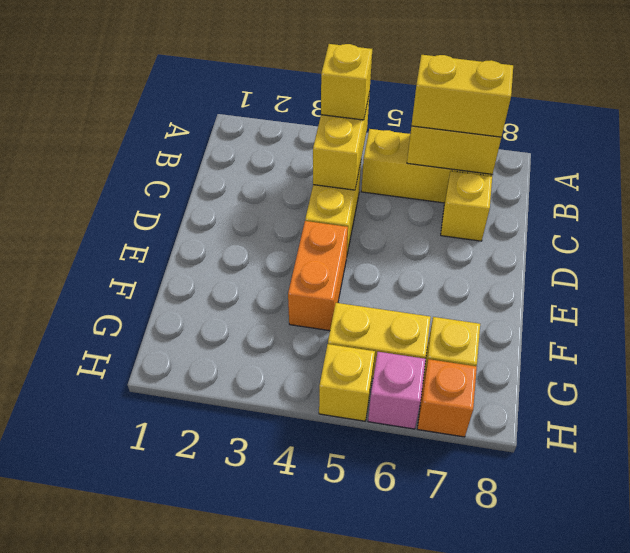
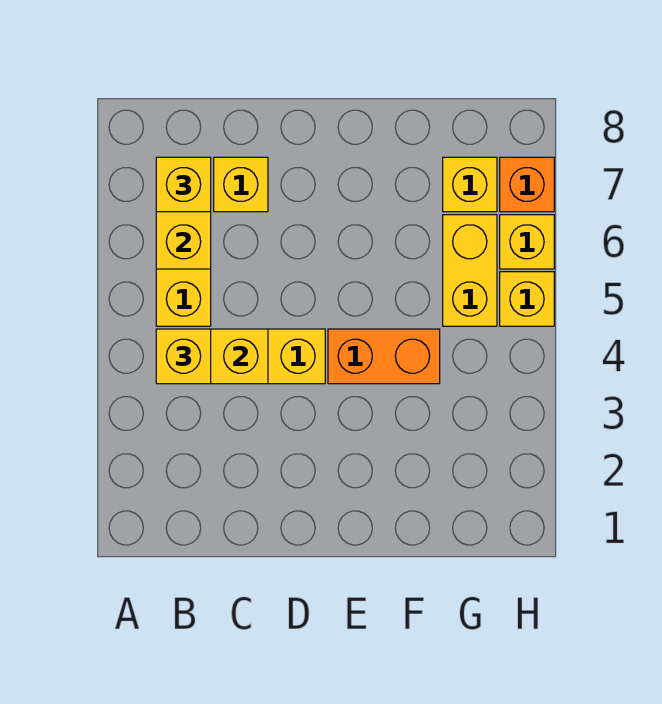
yellow 1x2 brick [411,55,513,137] -> yellow 1x1 brick [156,157,211,212]
pink 1x1 brick [368,352,426,429] -> yellow 1x1 brick [500,215,554,269]

